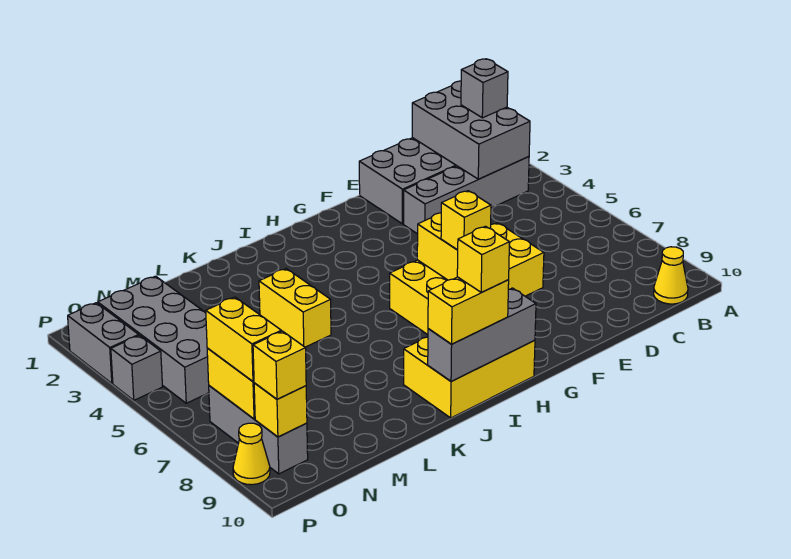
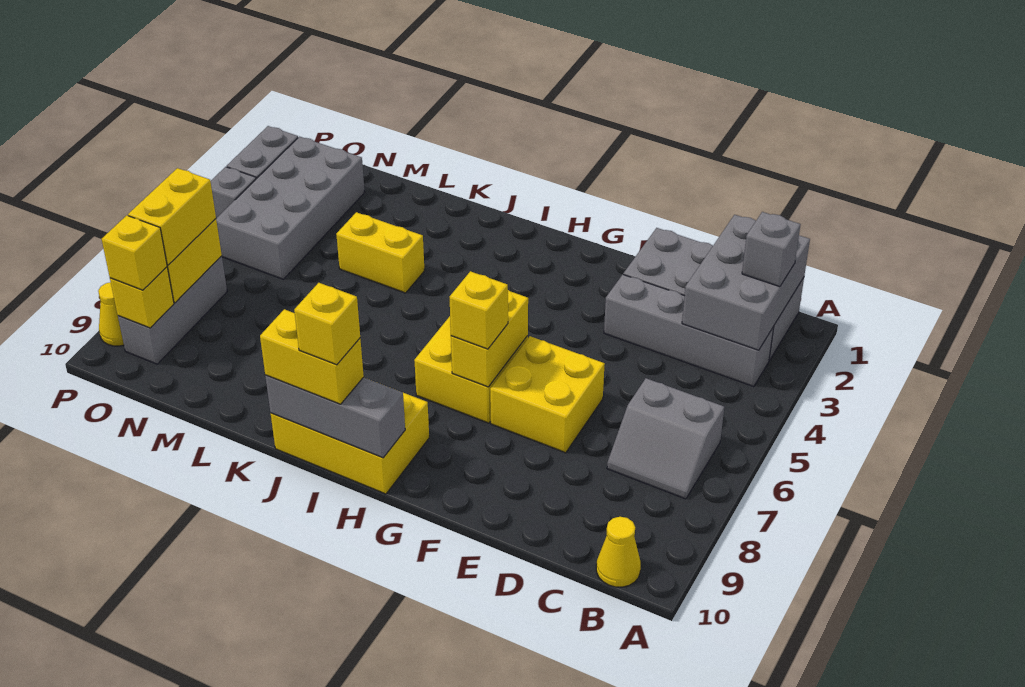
none -> grey 2x2 slope [607,378,724,499]
yellow 1x2 brick [259,269,331,347] -> yellow 1x2 brick turned to [336,212,424,293]

